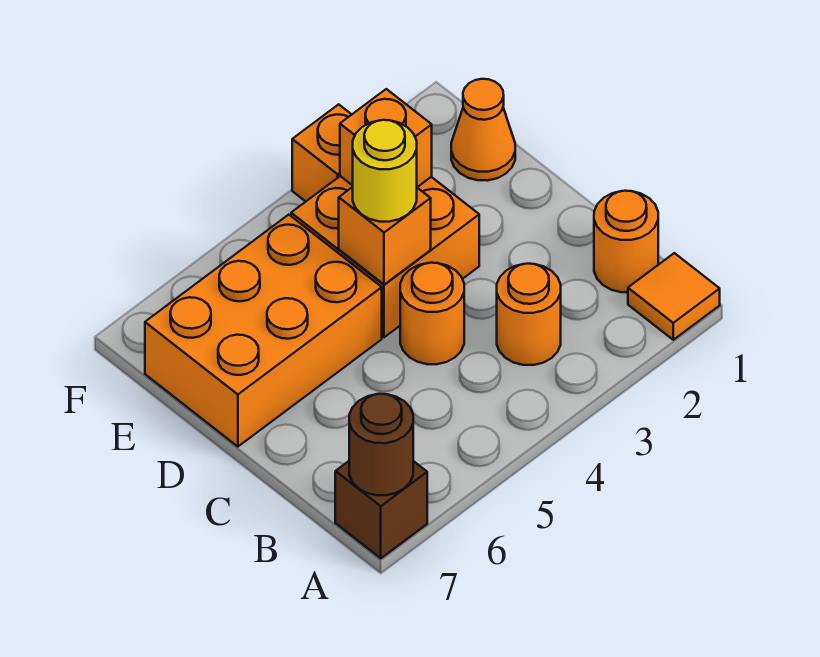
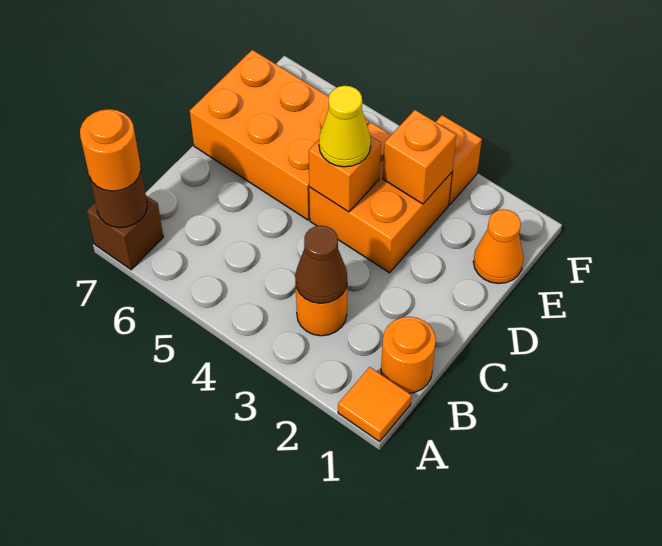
none -> brown 1x1 cone [295,226,347,303]
orange 1x1 round brick [400,263,464,364] -> orange 1x1 round brick moved to [80,109,141,191]
yellow 1x1 round brick [353,120,417,222] -> yellow 1x1 cone [319,86,371,167]

